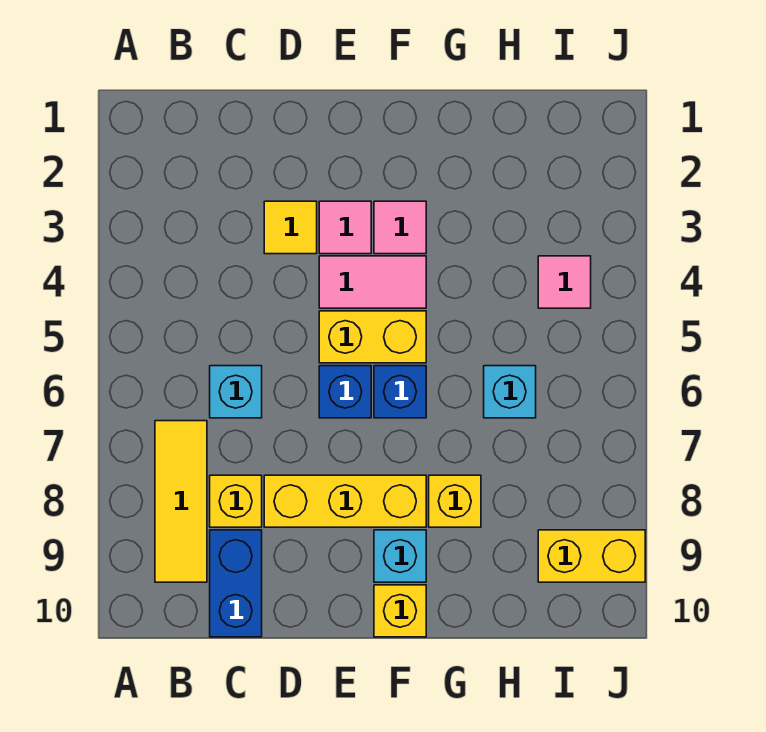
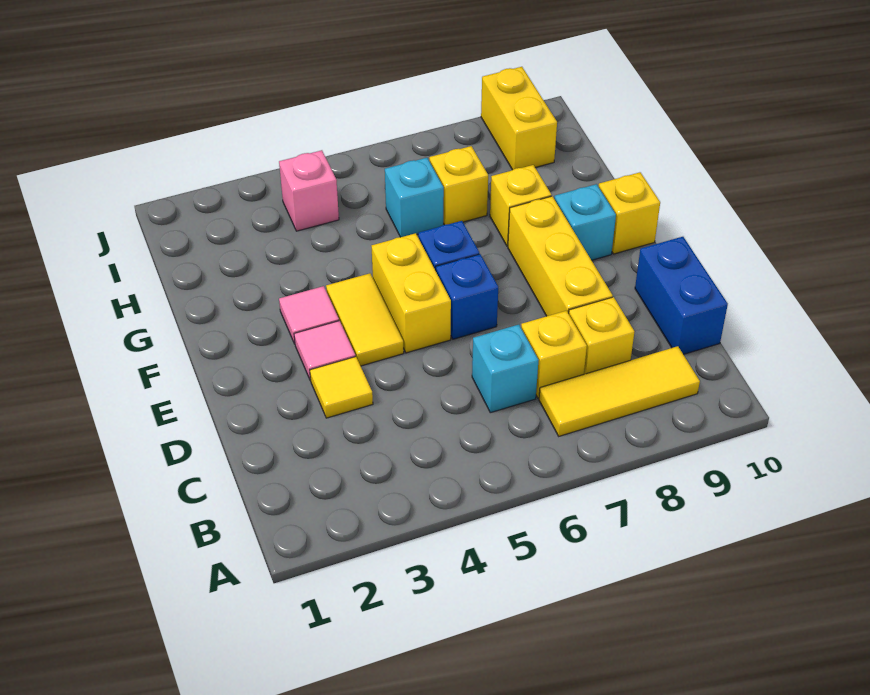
none -> yellow 1x1 brick [521,311,587,398]
blue 1x2 brick [210,530,262,637] -> blue 1x2 brick turned to [635,237,728,355]
pink 1x2 tile [319,256,426,308] -> yellow 1x2 tile [326,273,404,366]
none -> yellow 1x1 brick [429,146,488,225]
pink 1x1 tile [538,256,591,308] -> pink 1x1 brick [279,150,339,231]

